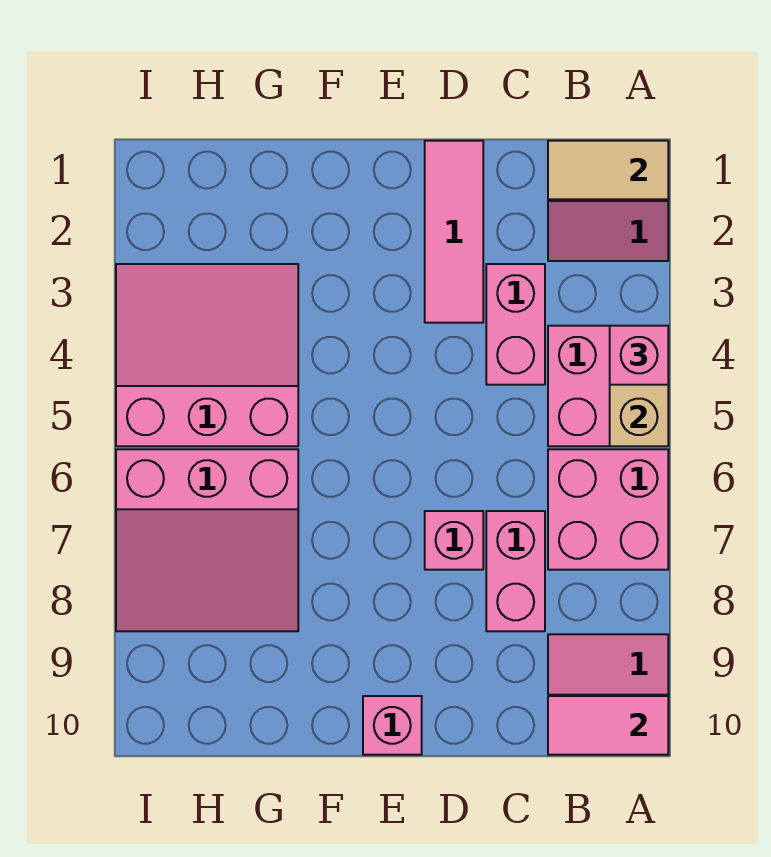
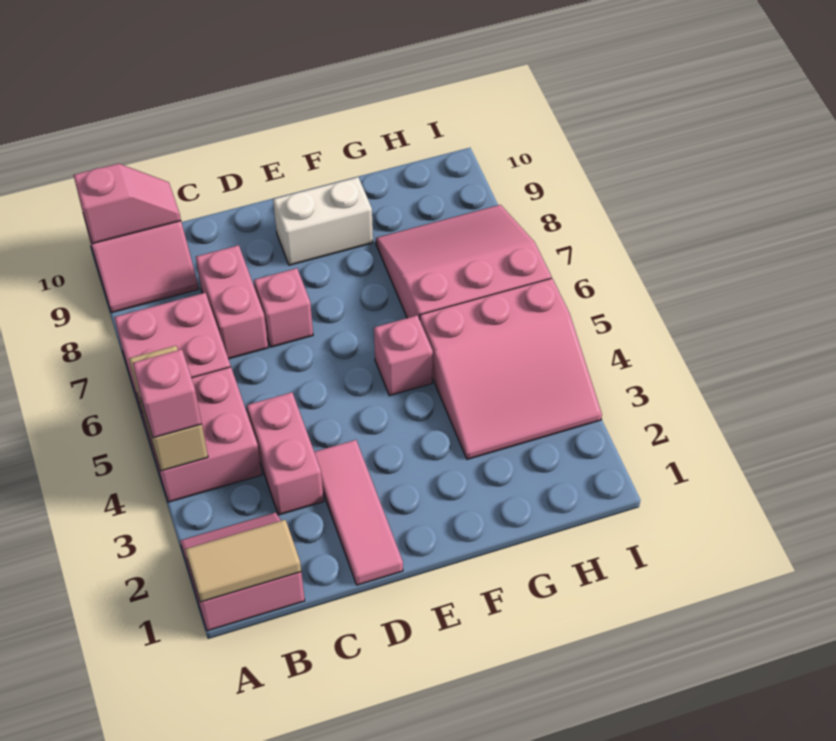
pink 1x2 tile [548,696,668,755] -> pink 1x2 slope [74,164,181,244]
none -> white 1x2 brick [273,177,373,265]
pink 1x1 brick [363,696,422,755] -> pink 1x1 brick moved to [374,316,433,396]

